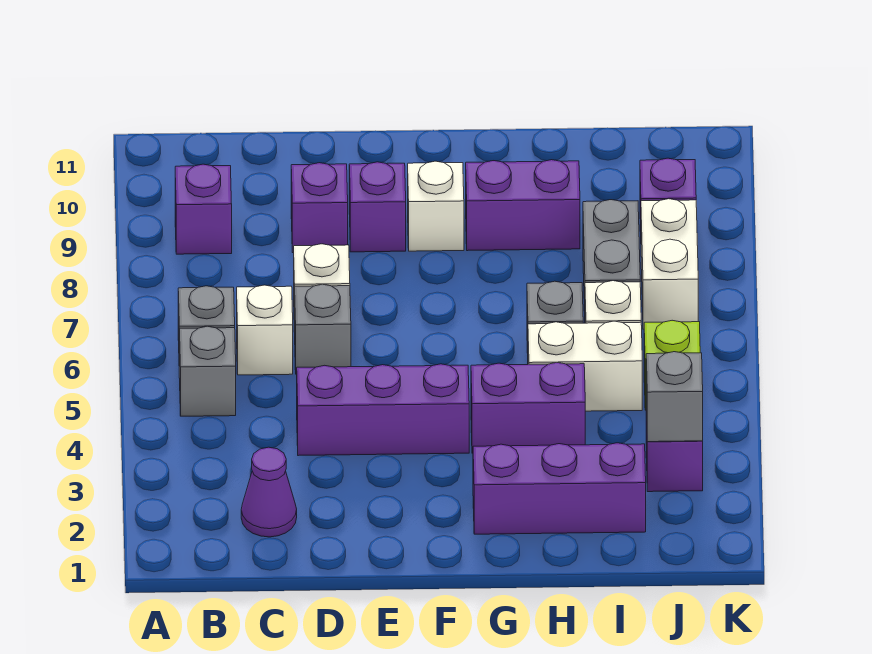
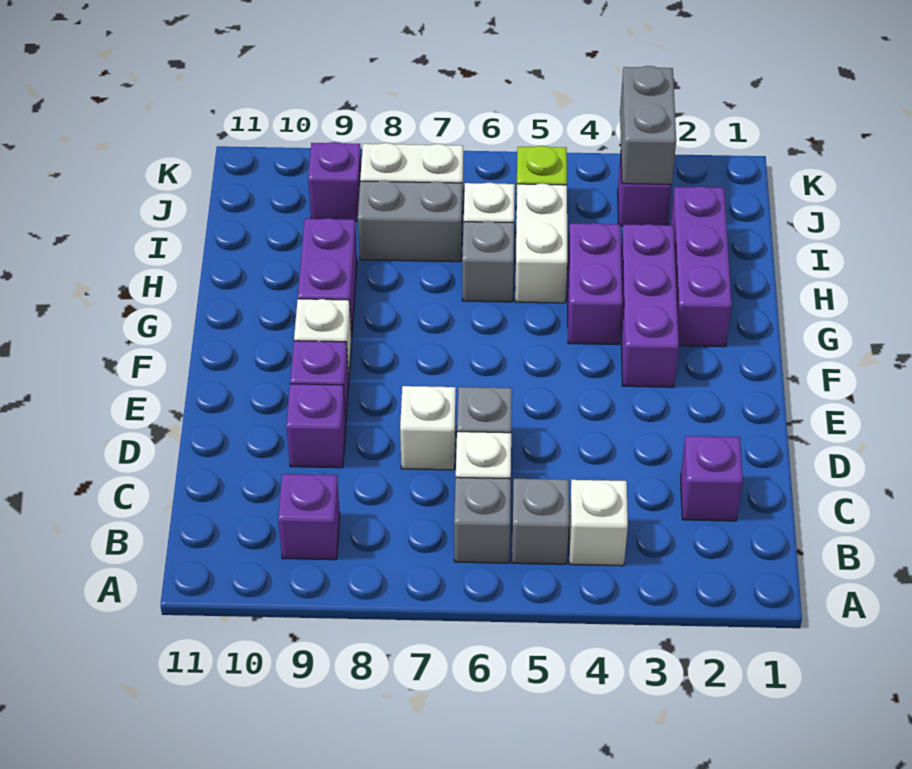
none -> white 1x1 brick [569,480,628,566]
purple 1x1 cone [241,447,297,537] -> purple 1x1 brick [681,436,743,521]
purple 1x3 brick [297,364,469,456] -> purple 1x3 brick moved to [621,224,679,387]
grey 1x1 brick [646,352,703,442] -> grey 1x2 brick [620,66,676,185]

